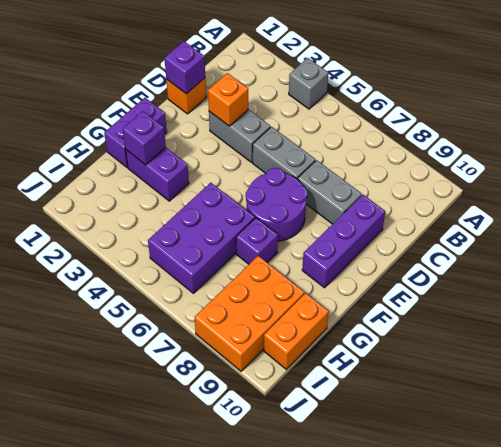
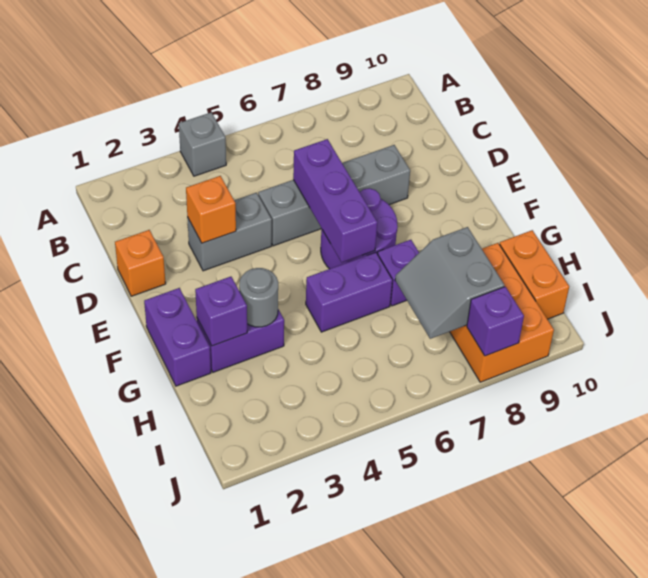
purple 1x1 brick [164,41,205,94] -> purple 1x1 brick moved to [467,287,524,356]
purple 1x3 brick [302,195,385,288] -> purple 1x3 brick moved to [293,139,378,262]
none -> grey 1x1 round brick [239,268,278,327]
purple 2x3 brick [148,183,255,293] -> purple 1x2 brick [306,252,392,332]
none -> grey 2x2 slope [395,227,505,339]

